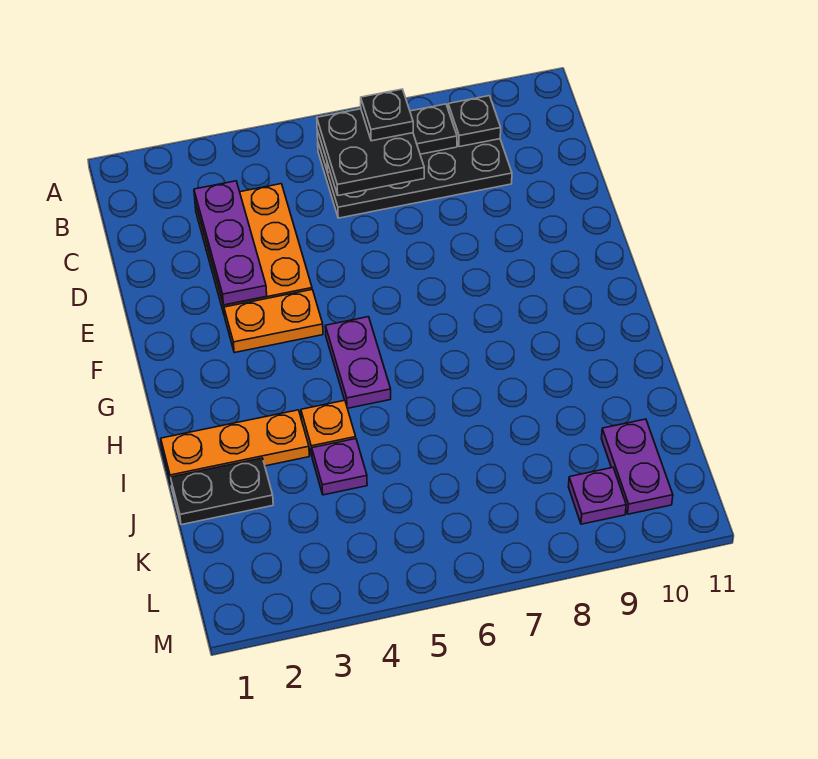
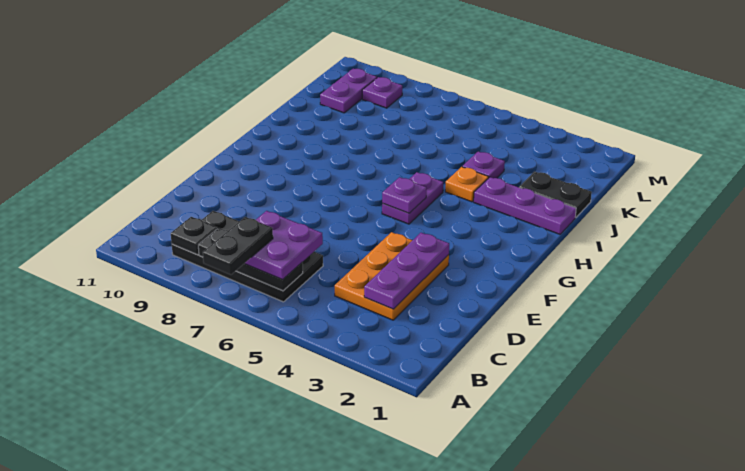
black 2x2 plate [317,109,424,196] -> purple 2x2 plate [244,211,323,279]
black 1x1 plate [361,89,413,141] -> black 1x2 plate [203,217,273,275]
orange 1x2 plate [224,290,323,353] -> none
none -> purple 1x1 plate [382,177,426,213]
orange 1x3 plate [161,410,309,483] -> purple 1x3 plate [474,177,576,234]

